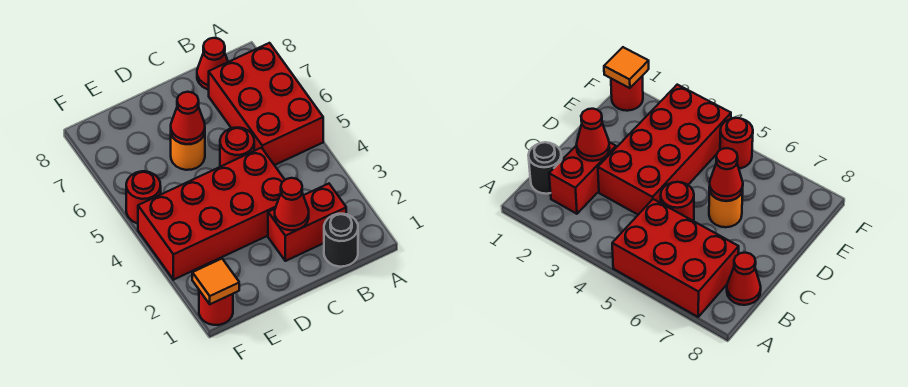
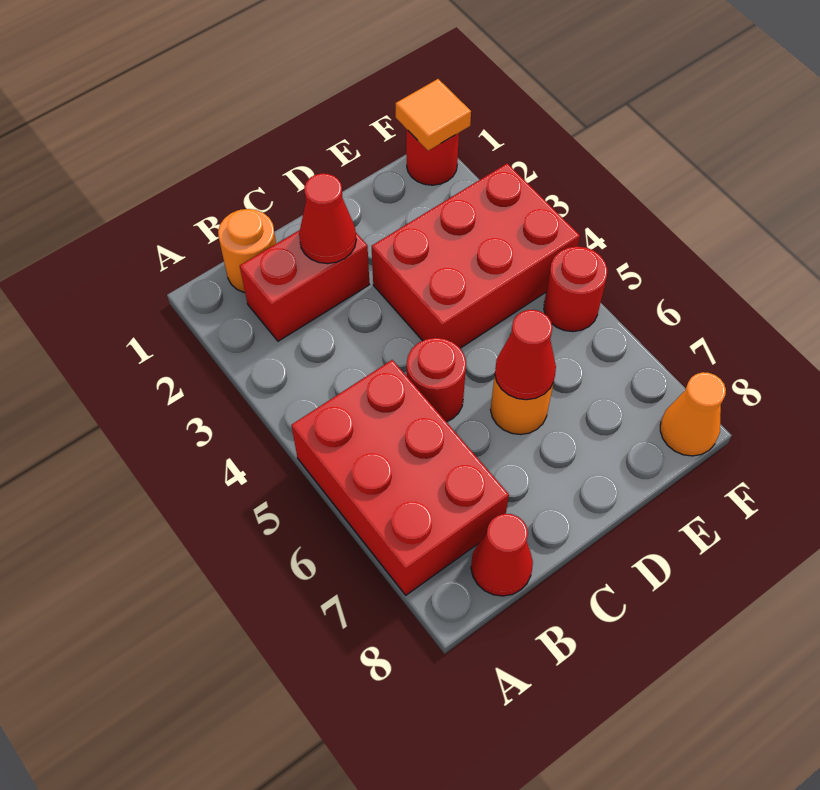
black 1x1 round brick [324,214,358,267] -> orange 1x1 round brick [218,209,276,293]
red 2x4 brick [138,148,285,280] -> red 2x3 brick [372,163,580,348]
none -> orange 1x1 cone [660,372,726,456]

